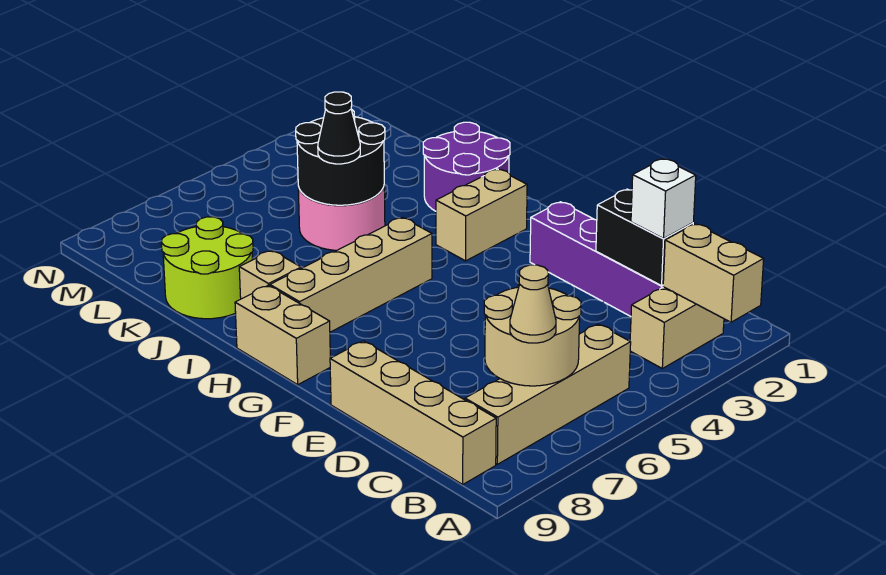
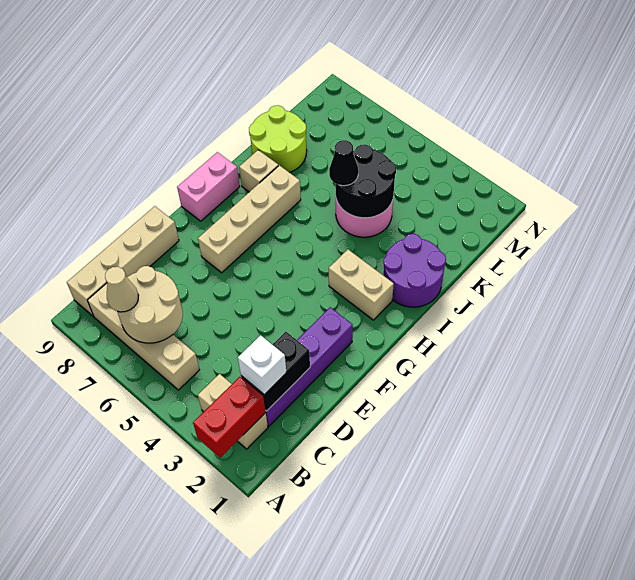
tan 1x2 brick [663,224,764,322] -> red 1x2 brick [193,377,266,458]
tan 1x2 brick [235,285,330,385] -> pink 1x2 brick [177,152,240,221]
tan 1x4 brick [270,217,432,332] -> tan 1x4 brick turned to [198,165,301,273]

